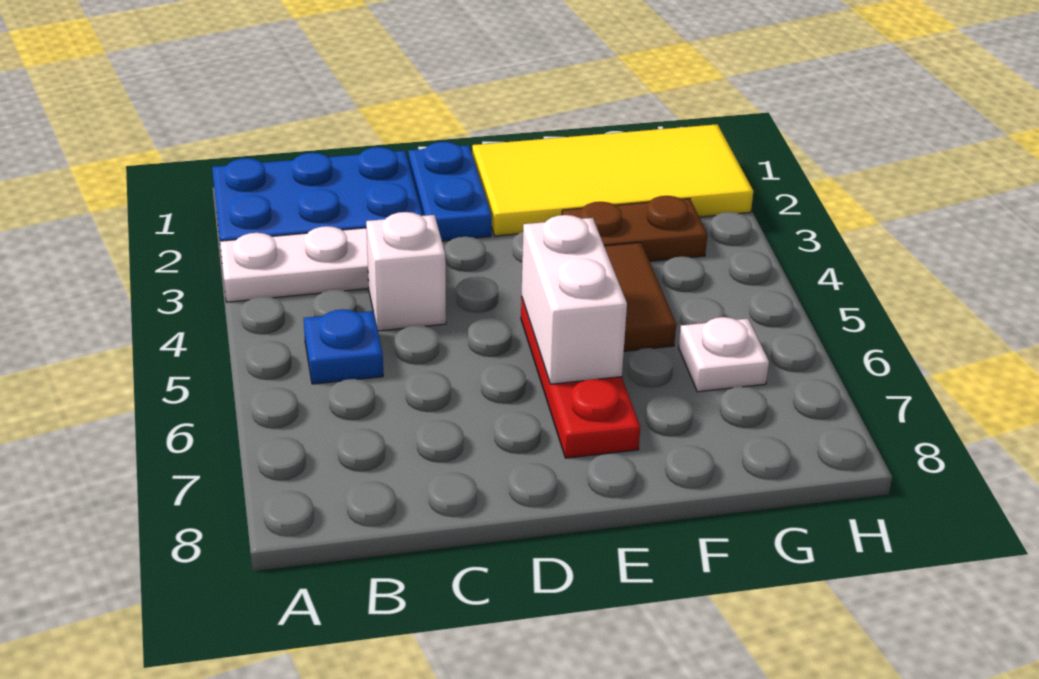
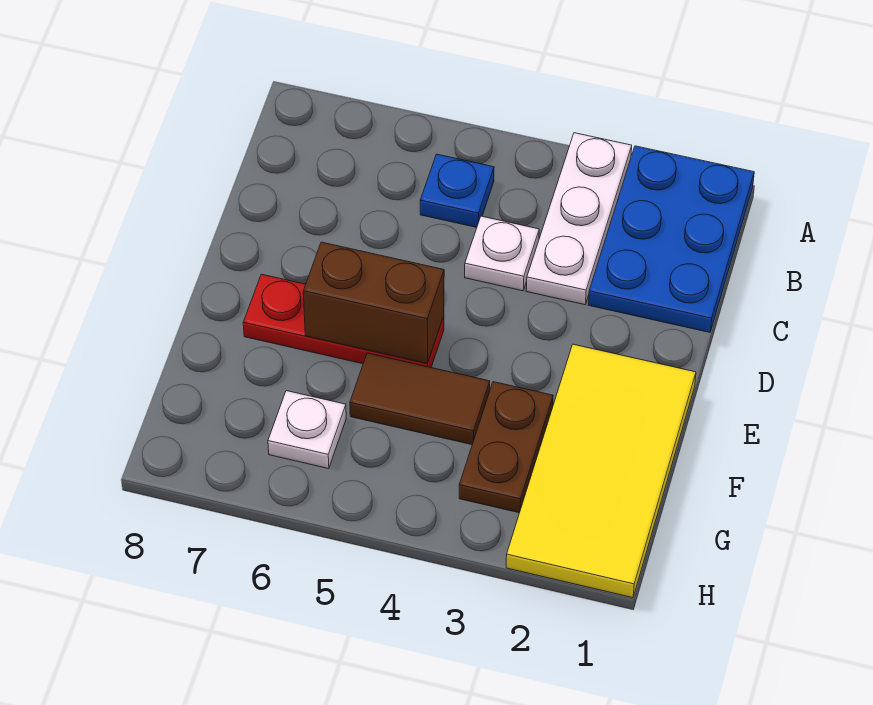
white 1x1 brick [366,212,446,331] -> white 1x1 plate [465,216,539,291]
blue 1x2 plate [408,142,492,241] -> none
white 1x2 brick [522,215,627,384] -> brown 1x2 brick [303,242,444,364]

